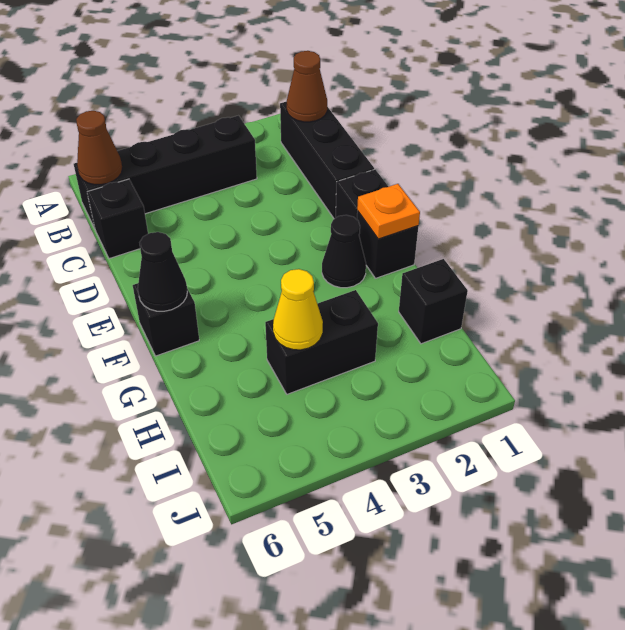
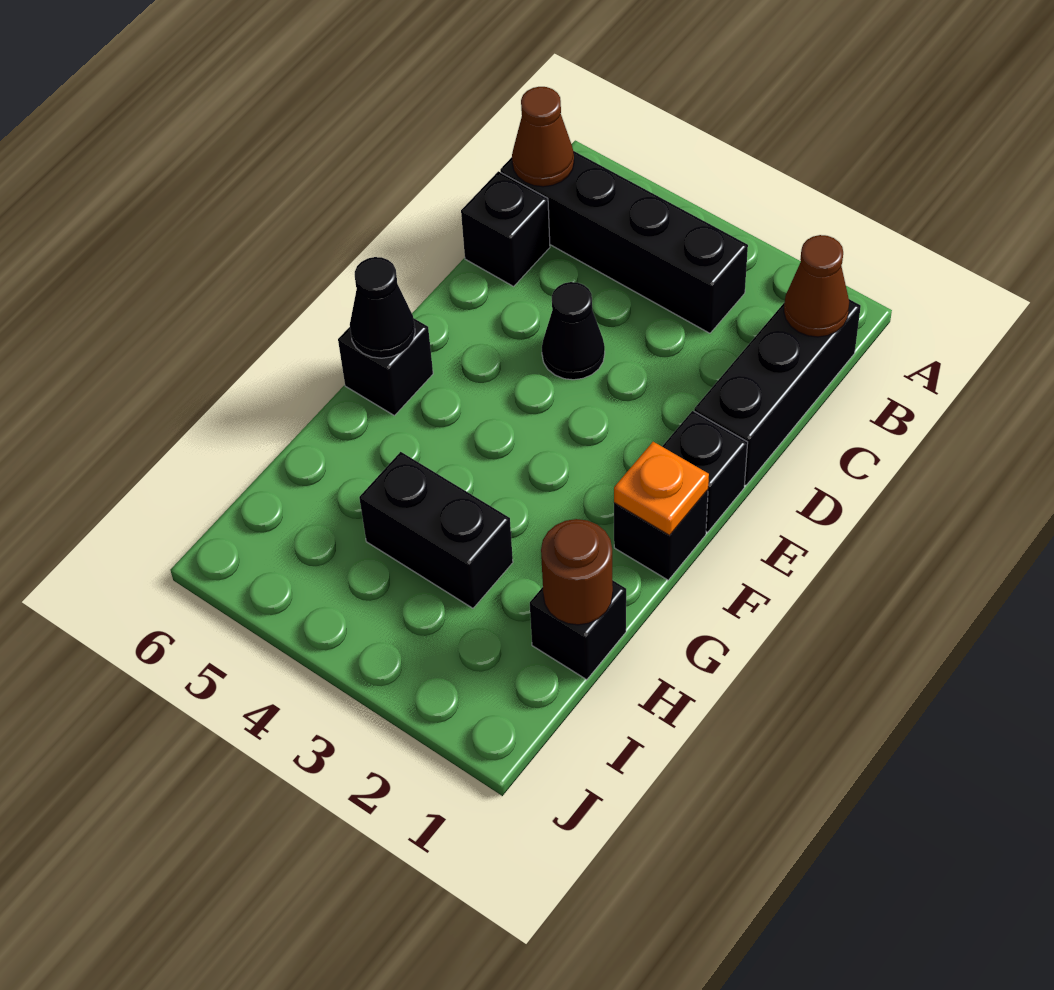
black 1x1 cone [322,215,366,288] -> black 1x1 cone moved to [542,282,605,380]
none -> brown 1x1 round brick [541,519,613,625]
yellow 1x1 cone [273,269,323,350] -> none

